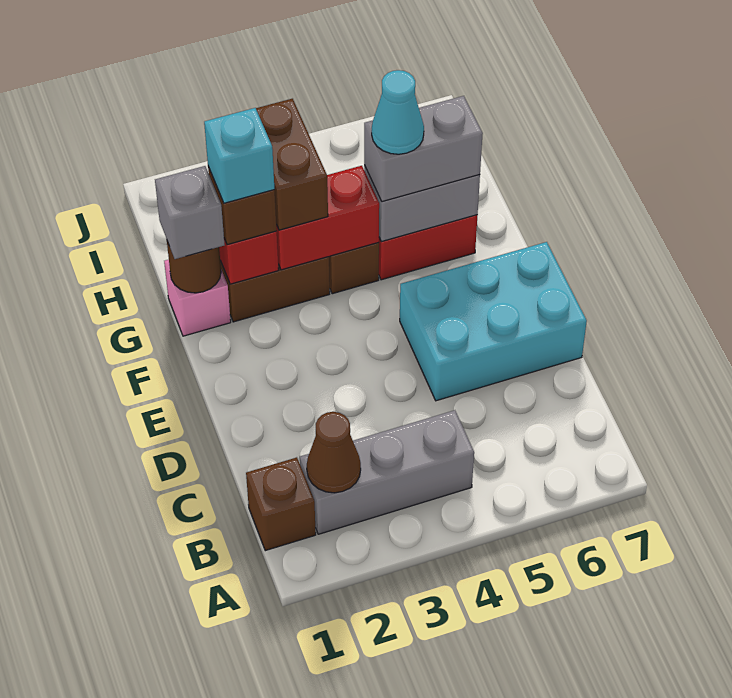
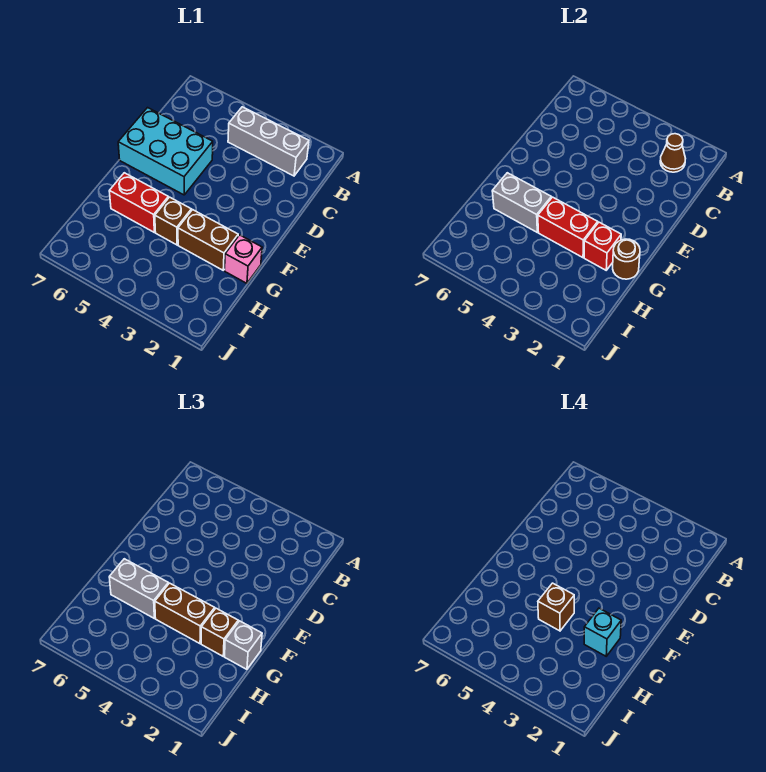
brown 1x1 brick [246,457,316,551] -> brown 1x1 brick moved to [538,583,574,631]
brown 1x2 brick [256,99,328,230] -> brown 1x2 brick turned to [155,583,215,644]
cyan 1x1 cone [372,70,424,154] -> none

